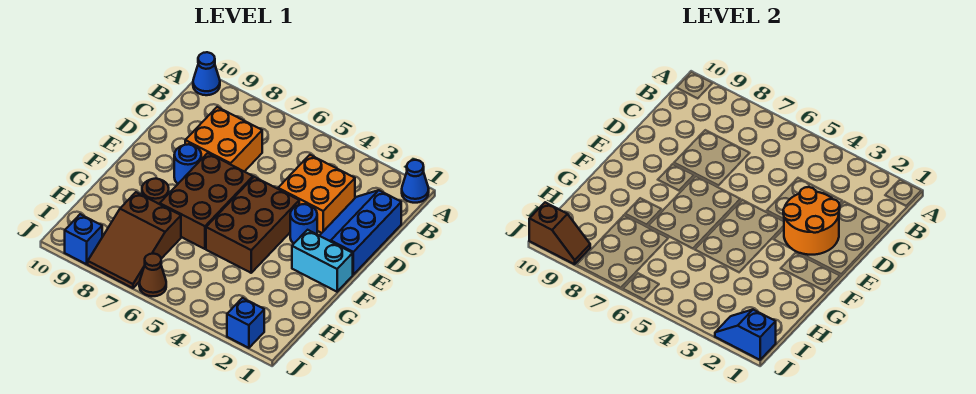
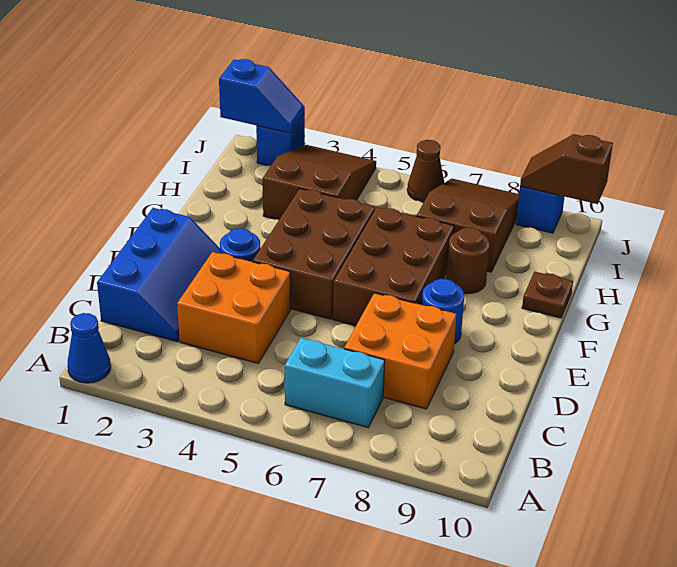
blue 1x1 cone [193,52,220,95] -> none
orange 2x2 round brick [783,187,840,255] -> none
cyan 1x2 brick [292,230,353,292] -> cyan 1x2 brick moved to [285,338,385,427]
none -> brown 1x1 plate [522,272,573,318]
none -> brown 2x3 slope [263,145,376,220]

